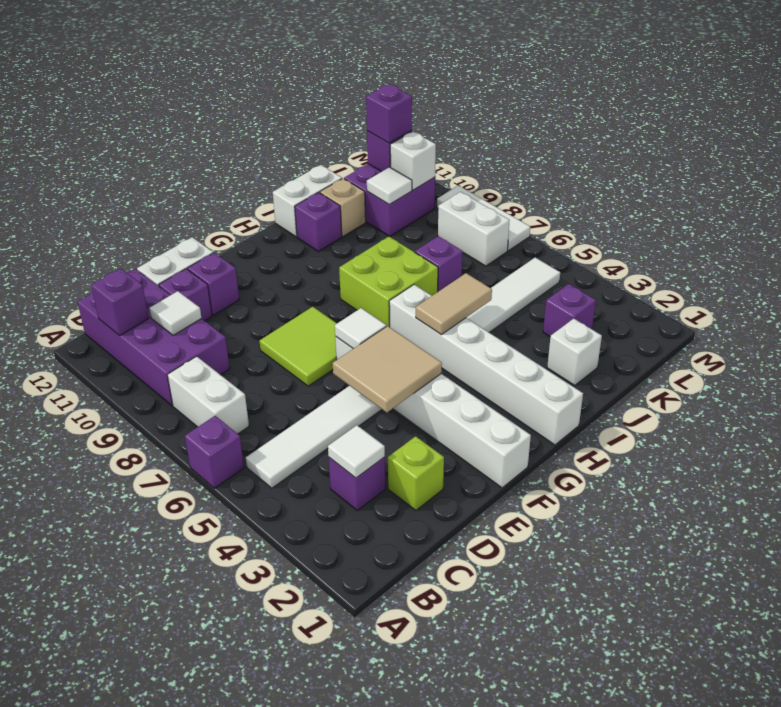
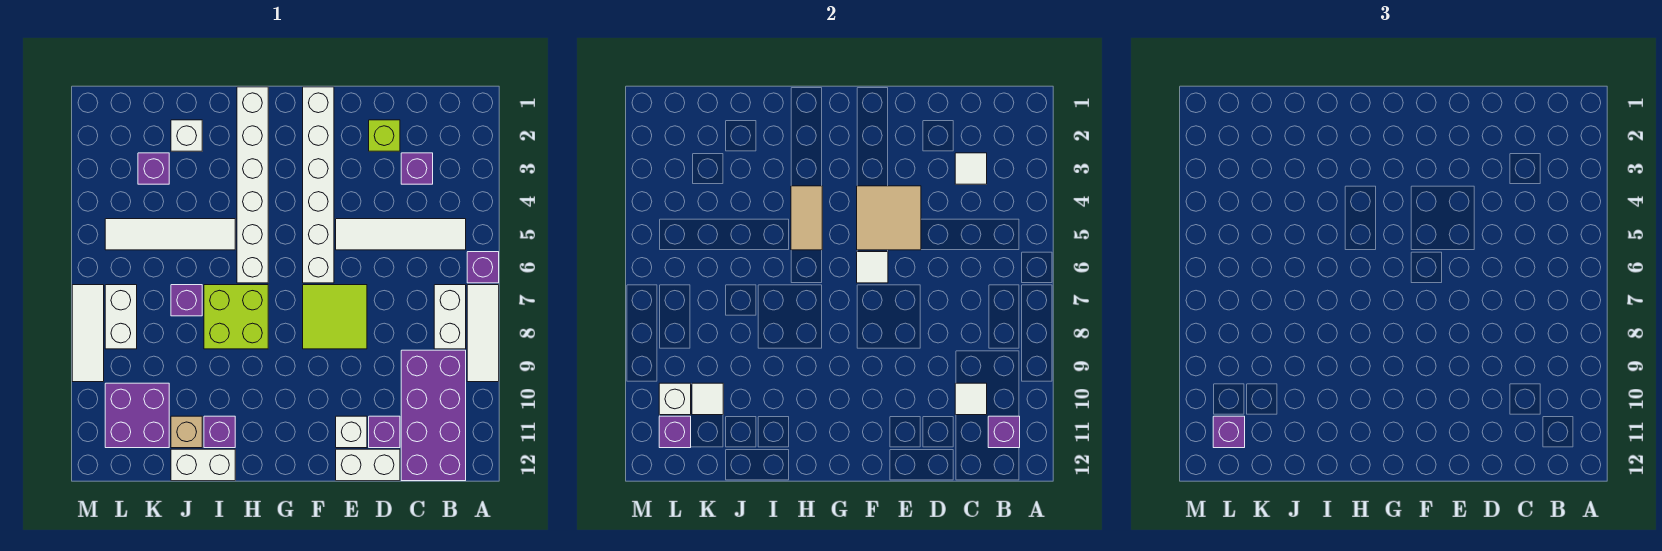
none -> white 1x3 tile [467,285,499,382]
purple 1x1 brick [188,253,239,315] -> white 1x1 brick [336,416,367,448]
tan 1x2 tile [416,273,492,335] -> tan 1x2 tile turned to [791,186,822,250]

